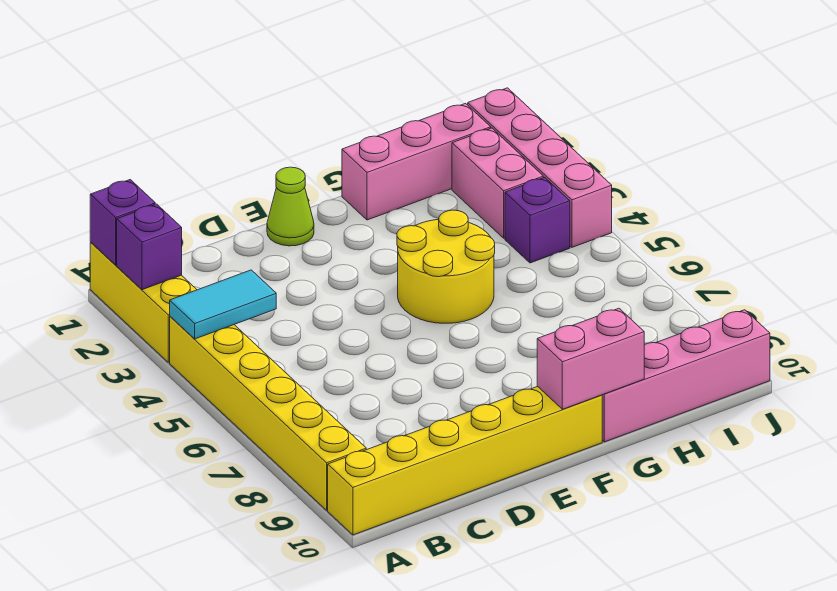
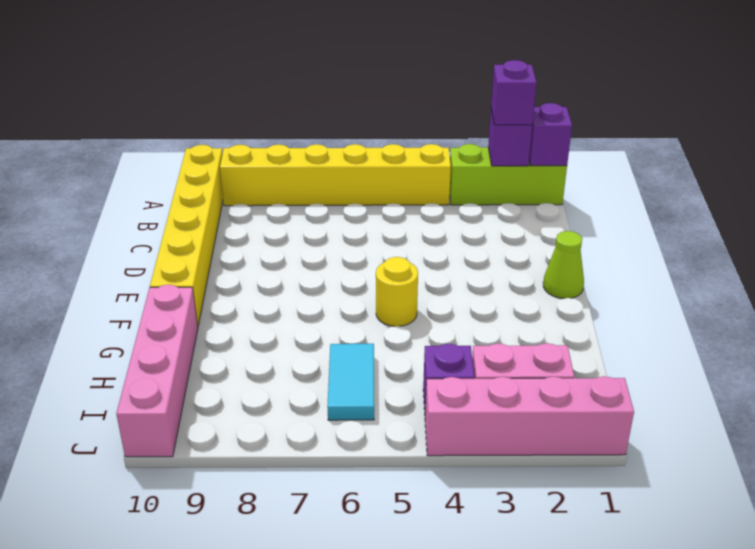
yellow 1x3 brick [90,243,197,362] -> lime 1x3 brick [450,144,567,205]
none -> purple 1x1 brick [491,60,536,125]
cyan 1x2 tile [170,270,276,339] -> cyan 1x2 tile moved to [327,344,374,420]
yellow 2x2 round brick [397,210,495,323] -> yellow 1x1 round brick [376,257,418,326]
pink 1x2 brick [537,308,644,409] -> none
pink 1x3 brick [342,104,491,220] -> none

